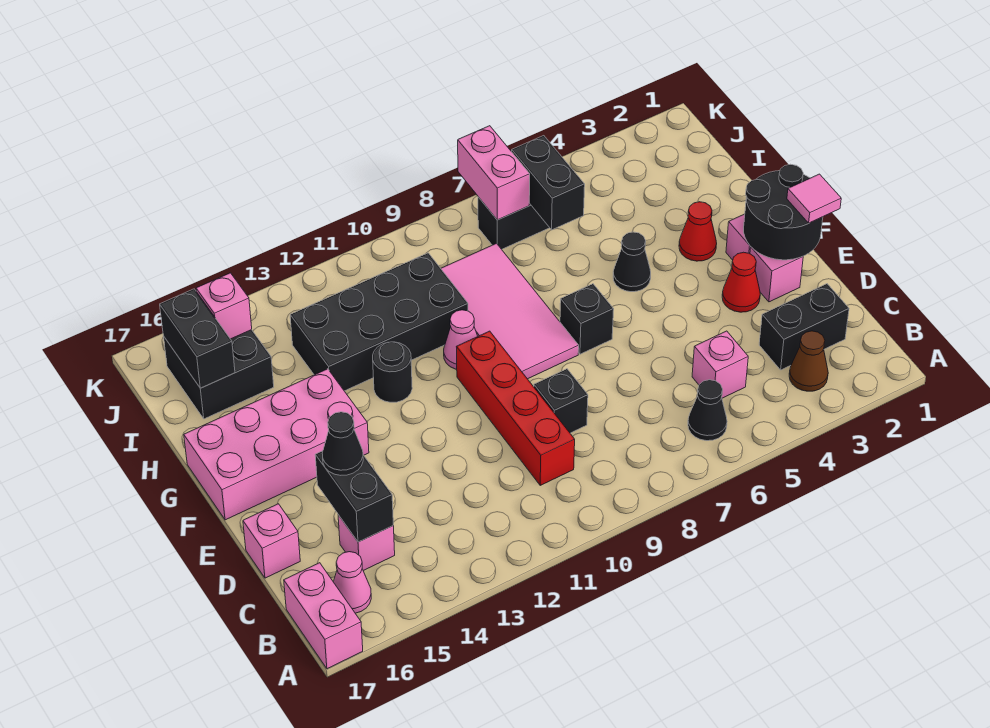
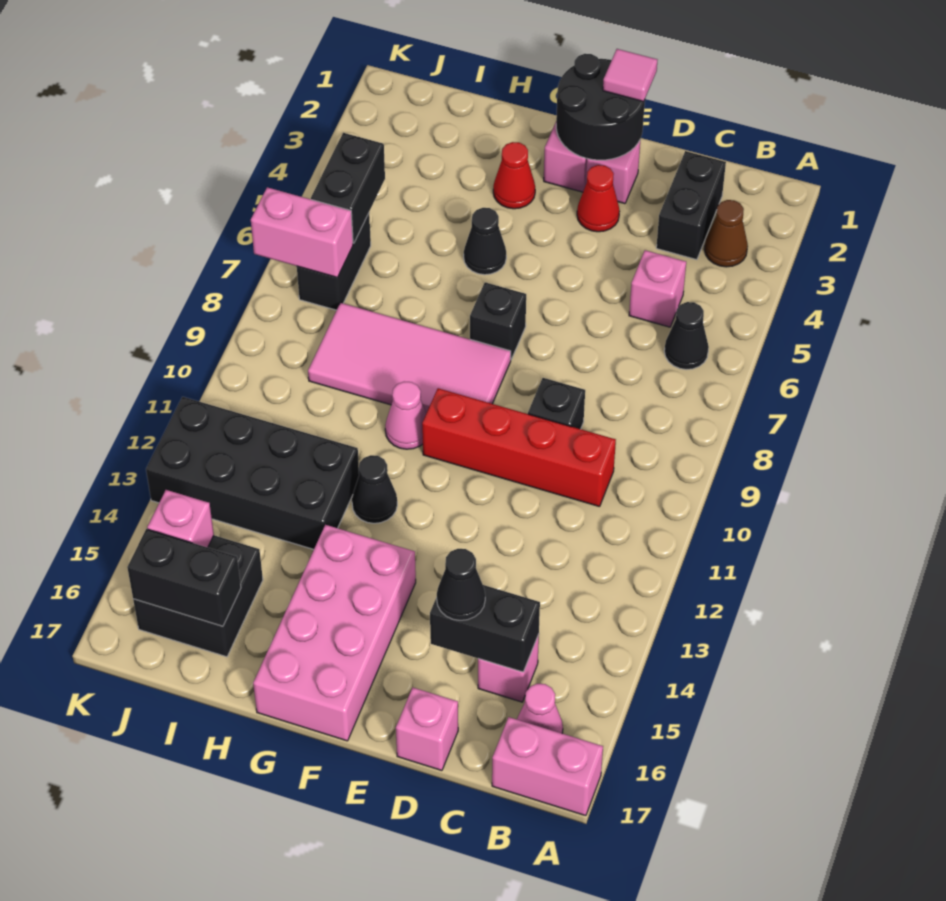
black 1x1 round brick [373,342,412,402] -> black 1x1 cone [352,455,397,523]
black 2x4 brick [290,253,468,391] -> black 2x4 brick turned to [146,397,359,549]
black 1x2 brick [512,136,585,230] -> black 1x2 brick turned to [311,133,385,243]

